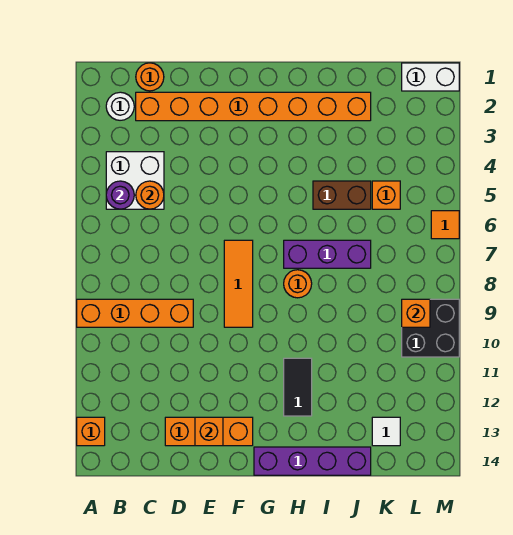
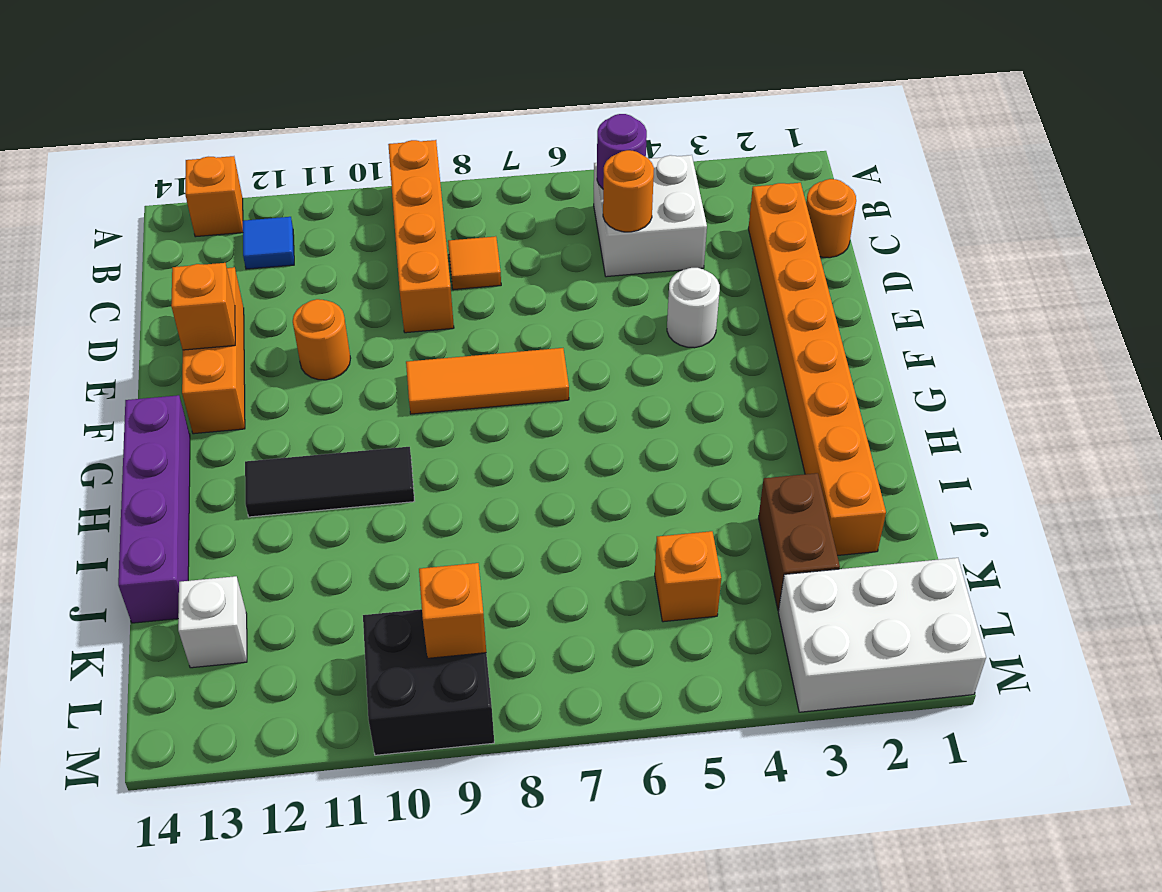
white 1x1 round brick [106,92,134,120] -> white 1x1 round brick moved to [667,268,720,348]
none -> blue 1x1 tile [243,217,294,269]
purple 1x3 brick [284,240,371,268] -> none
orange 1x1 round brick [284,270,312,298] -> orange 1x1 round brick moved to [293,299,351,380]
black 1x2 tile [284,358,312,416] -> black 1x3 tile [245,447,414,517]
brown 1x2 brick [313,181,371,209] -> brown 1x2 brick moved to [759,473,840,610]
white 1x1 tile [372,417,400,446] -> white 1x1 brick [178,576,247,668]
white 1x2 brick [402,63,459,91] -> white 2x3 brick [778,558,986,712]
orange 1x1 tile [431,211,459,239] -> orange 1x1 tile moved to [448,236,501,290]

